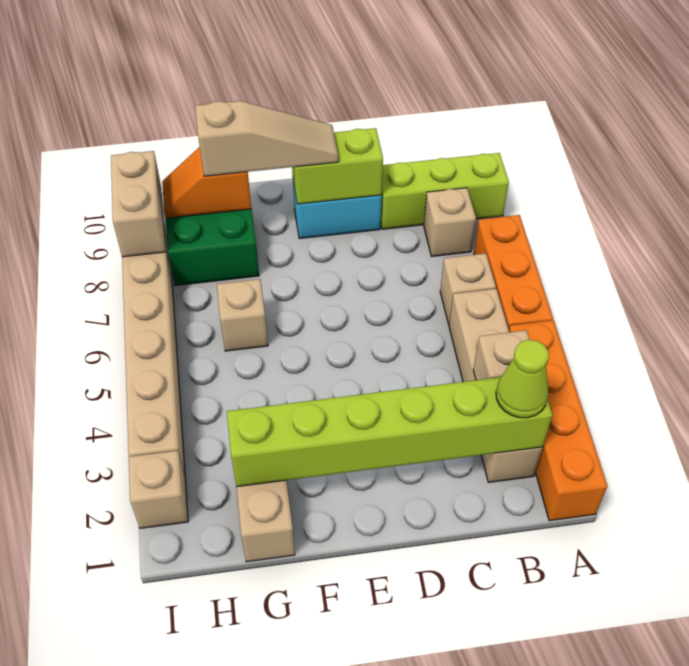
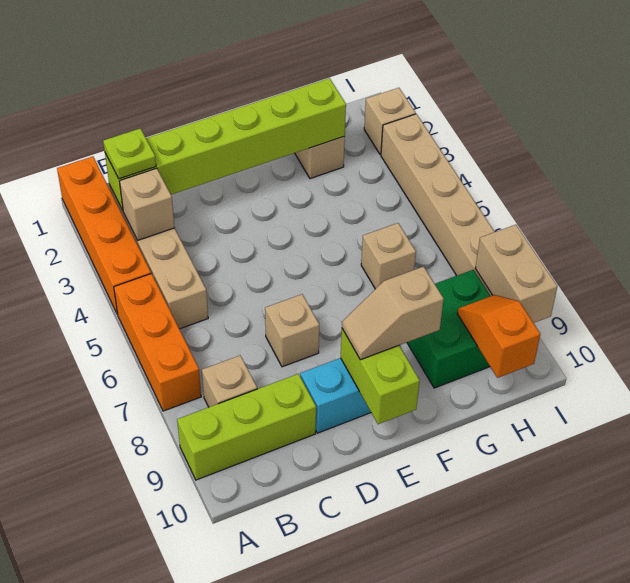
lime 1x1 cone [496,340,549,418] -> lime 1x1 plate [103,128,156,179]
tan 1x1 brick [440,253,496,324] -> tan 1x1 brick moved to [265,294,319,367]
lime 1x2 brick [292,128,383,204] -> lime 1x2 brick turned to [341,329,420,424]
tan 1x3 slope [195,101,338,176] -> tan 1x2 slope [342,267,444,360]
orange 1x2 slope [162,147,252,218] -> orange 1x2 slope turned to [457,295,540,378]

